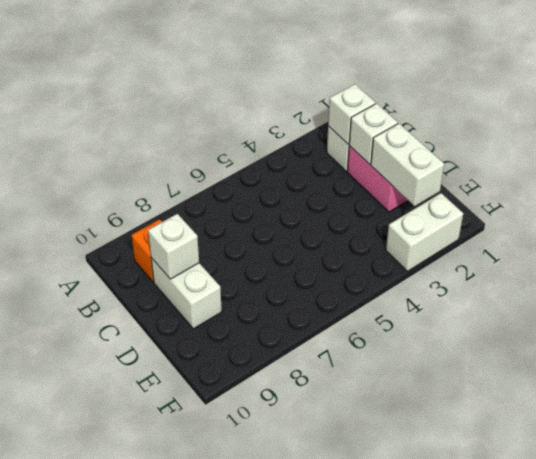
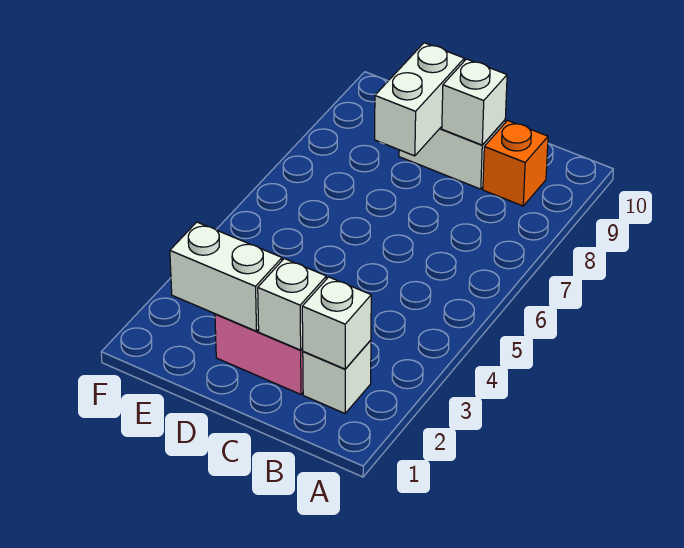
white 1x2 brick [386,193,463,271] -> white 1x2 brick moved to [375,43,464,156]

